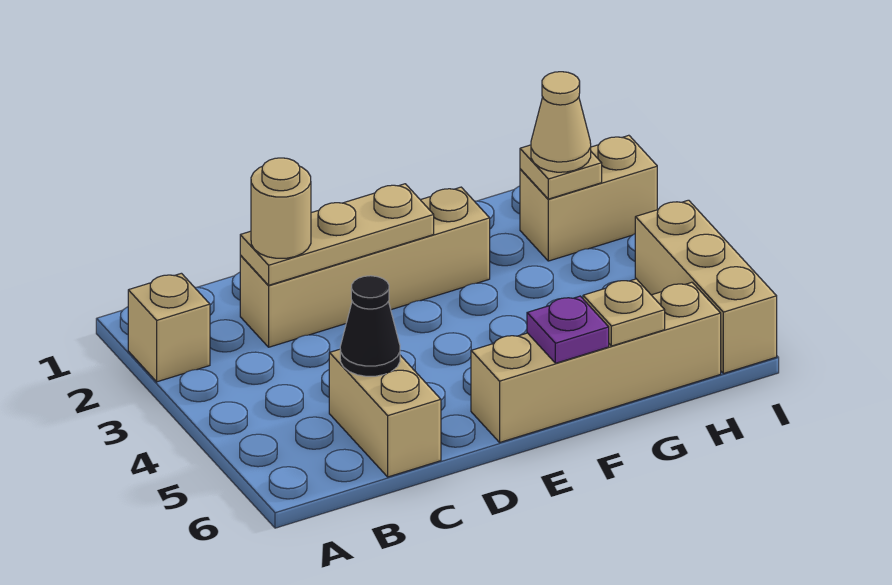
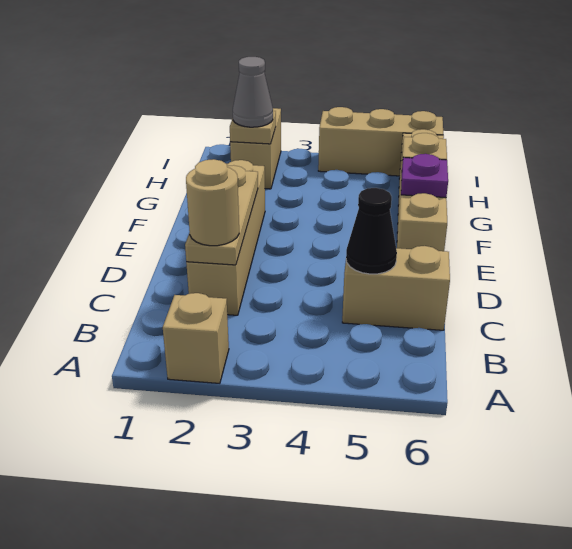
tan 1x1 cone [531,72,591,172] -> grey 1x1 cone [233,57,273,127]

